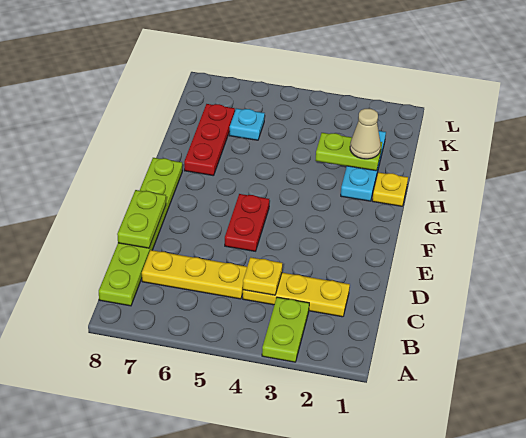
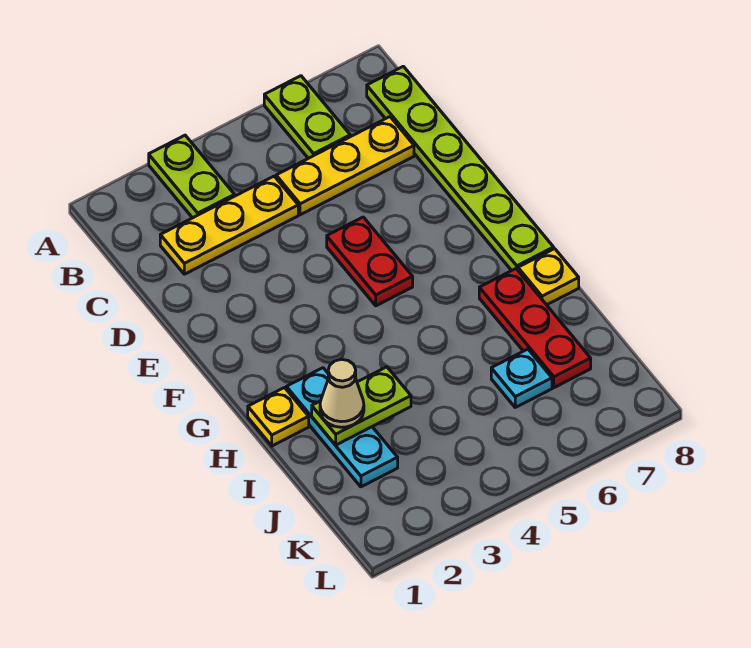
yellow 1x1 plate [243,257,282,295] -> yellow 1x1 plate moved to [518,249,579,305]
lime 1x2 plate [117,190,166,248] -> lime 1x2 plate moved to [264,76,350,158]

